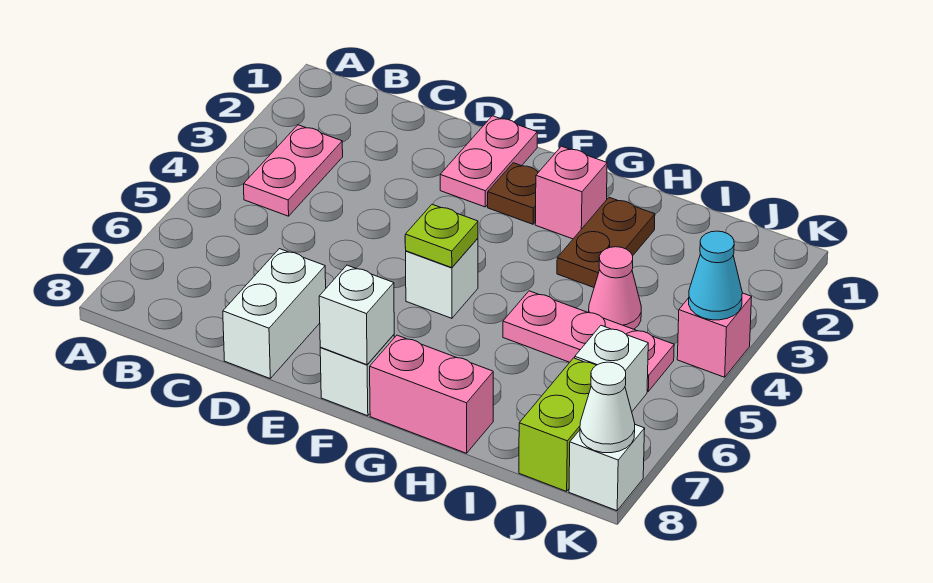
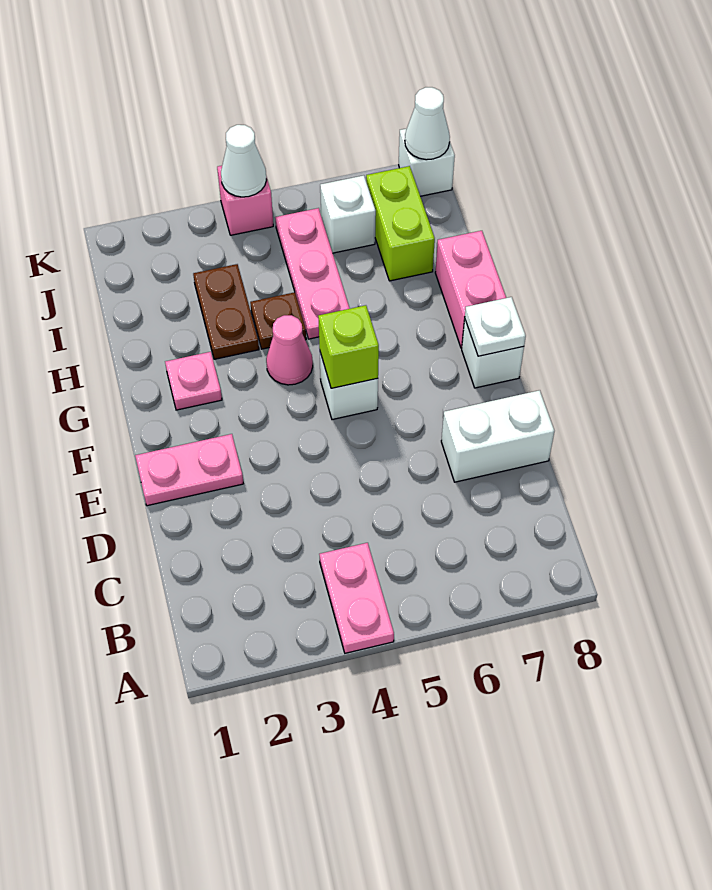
pink 1x2 plate [244,125,343,216] -> pink 1x2 plate turned to [319,543,394,653]
brown 1x1 plate [488,163,538,224] -> brown 1x1 plate moved to [250,292,306,349]
lime 1x1 plate [405,204,478,268] -> lime 1x1 brick [318,305,379,388]
white 1x1 brick [319,265,394,365] -> white 1x1 plate [465,297,526,356]
pink 1x1 brick [535,146,607,239] -> pink 1x1 plate [165,352,222,410]
brown 1x2 plate [557,197,655,287] -> brown 1x2 plate turned to [193,264,259,359]
pink 1x1 cone [589,247,641,329] -> pink 1x1 cone moved to [266,315,313,385]
lime 1x2 brick [519,358,596,491] -> lime 1x2 brick turned to [366,166,435,281]
cyan 1x1 cone [689,231,742,320] -> white 1x1 cone [221,125,266,197]

